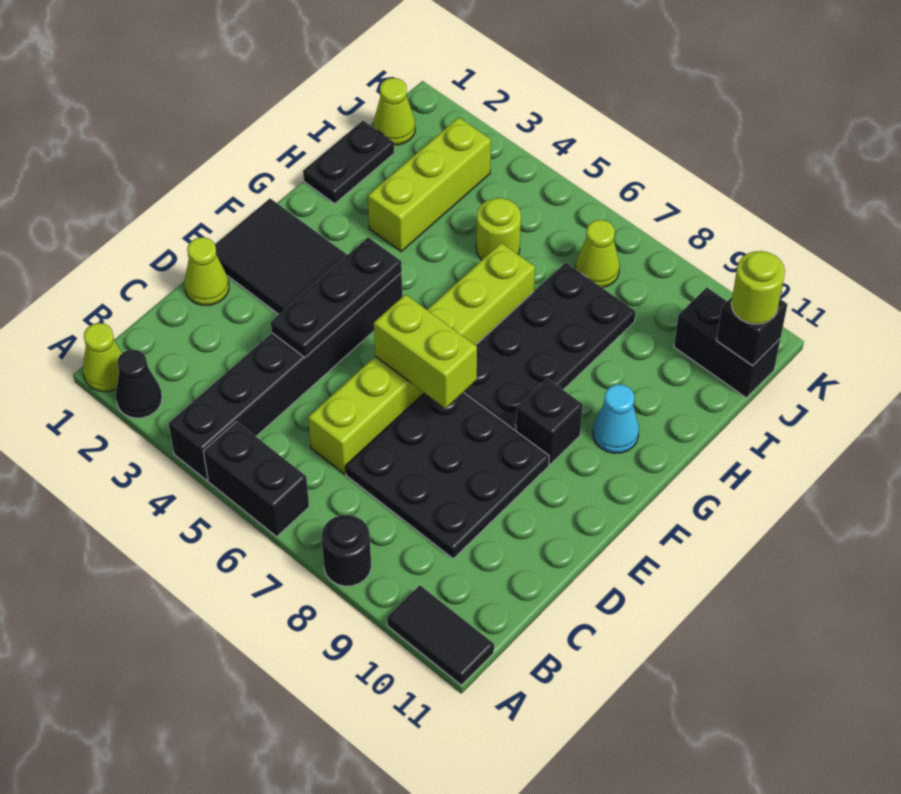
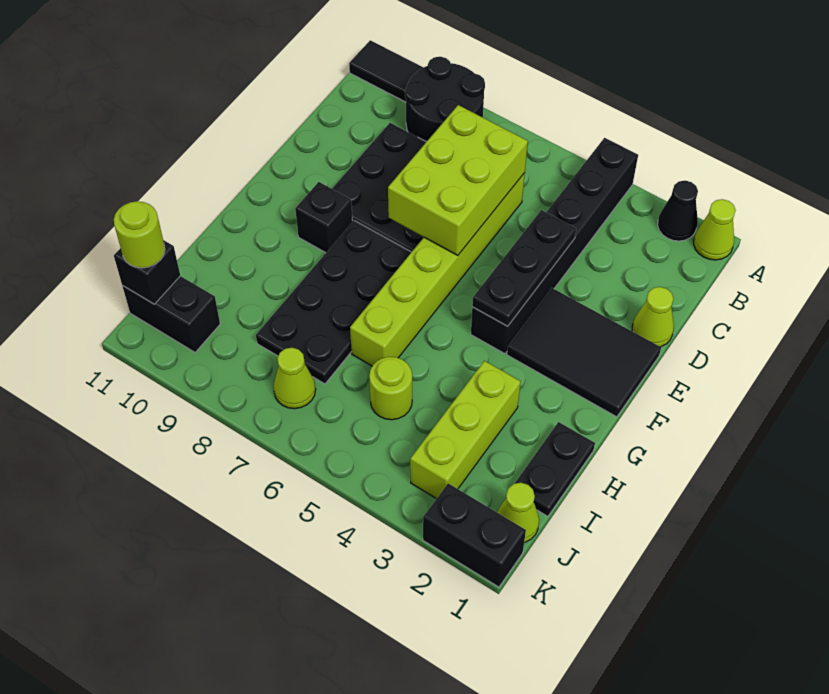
black 1x2 brick [203,422,309,537] -> black 1x2 brick moved to [423,483,526,587]
black 1x1 round brick [322,515,371,586] -> black 2x2 round brick [405,57,485,142]
lime 1x2 brick [374,294,477,408] -> lime 2x3 brick [388,105,528,255]
cyan 1x1 cone [593,384,639,453] -> none

